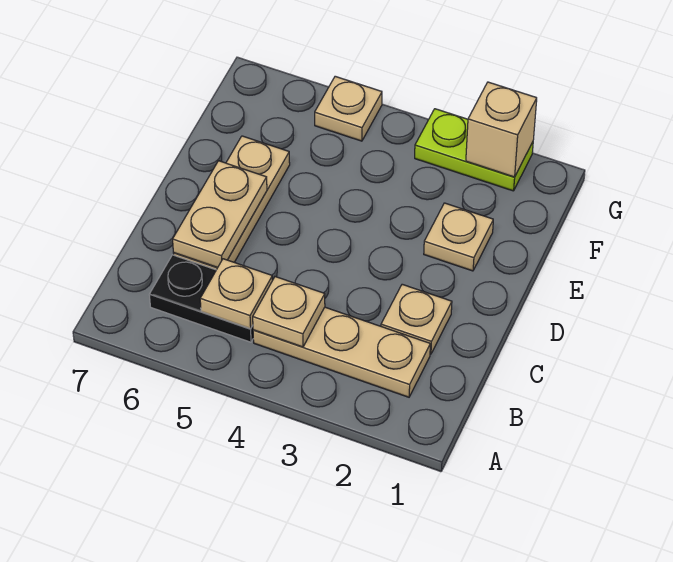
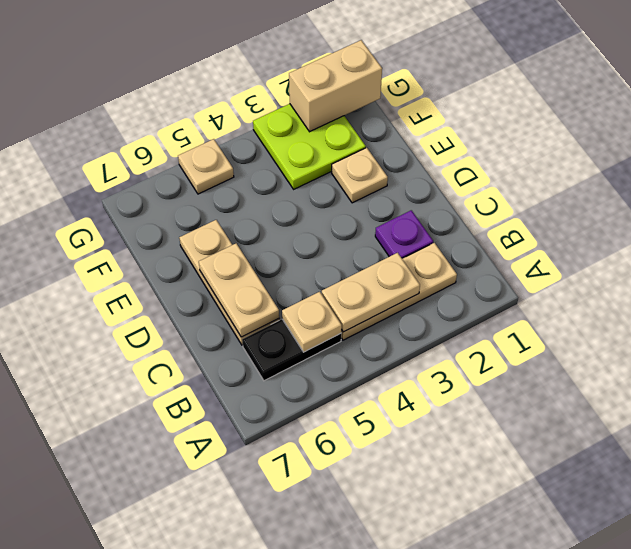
tan 1x1 plate [253,277,325,347] -> tan 1x2 plate [322,253,420,332]
tan 1x1 plate [381,284,452,354] -> purple 1x1 plate [375,210,433,259]
lime 1x2 plate [415,109,533,191] -> lime 2x2 plate [253,104,366,189]
tan 1x1 brick [466,82,537,177] -> tan 1x2 brick [289,40,382,132]

